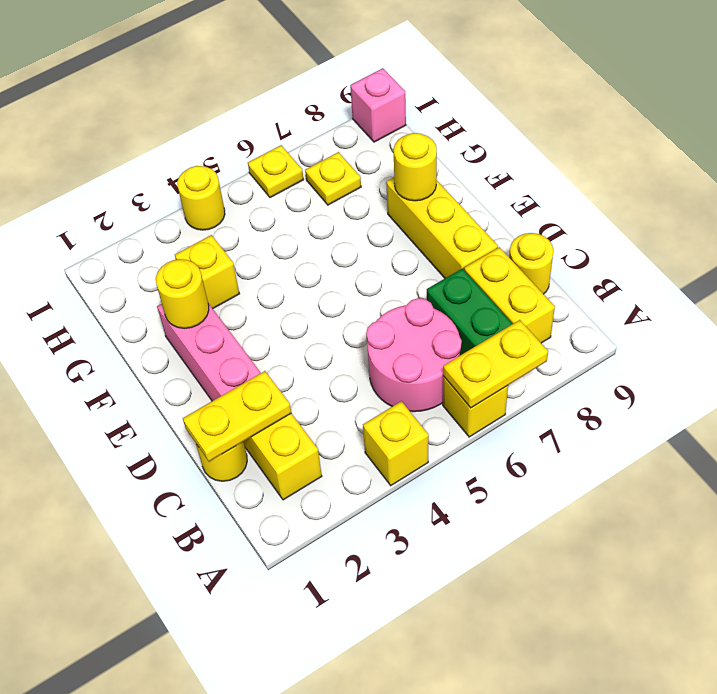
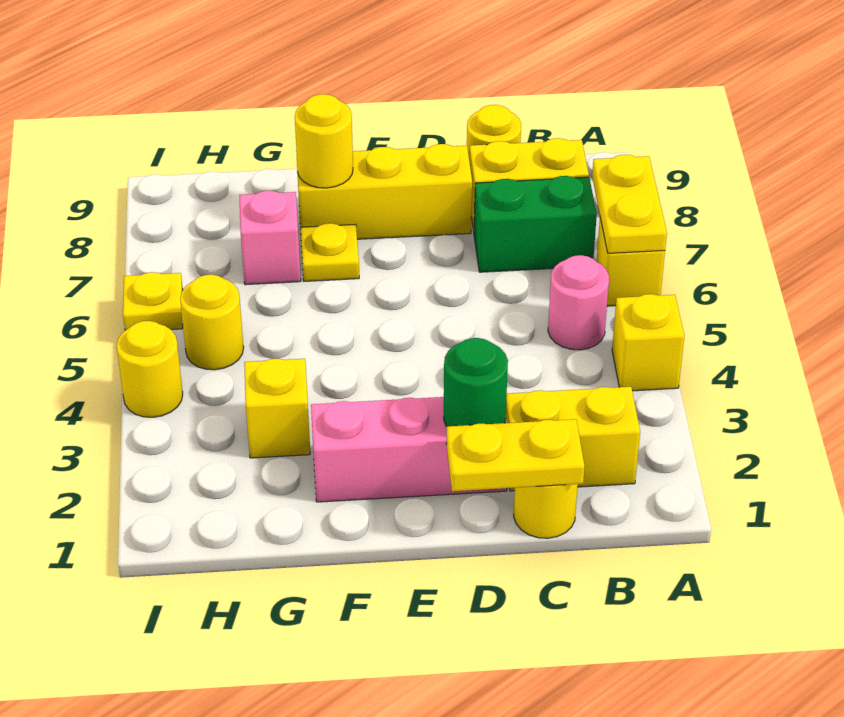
pink 2x2 round brick [366,298,462,412] -> pink 1x1 round brick [548,255,609,350]
yellow 1x2 plate [183,371,291,461] -> yellow 1x2 plate turned to [446,419,585,491]
none -> green 1x1 round brick [444,338,508,427]
yellow 1x1 round brick [156,259,209,328] -> yellow 1x1 round brick moved to [180,275,244,370]
yellow 1x1 plate [305,152,361,205] -> yellow 1x1 plate moved to [301,223,359,281]
pink 1x1 brick [350,68,406,142] -> pink 1x1 brick moved to [239,191,301,285]

